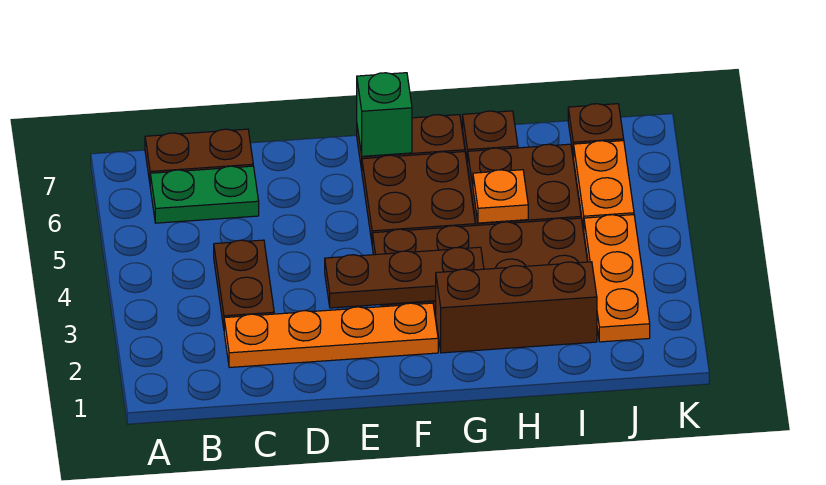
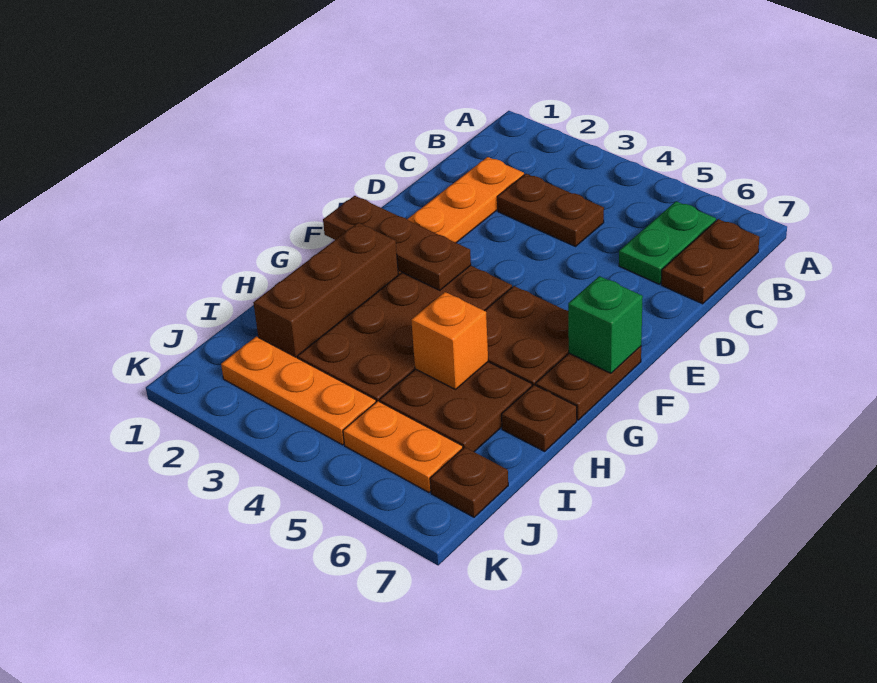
brown 1x3 plate [325,247,484,308] -> brown 1x3 plate turned to [323,196,471,290]
orange 1x1 plate [473,170,528,223] -> orange 1x1 brick [411,292,488,389]

